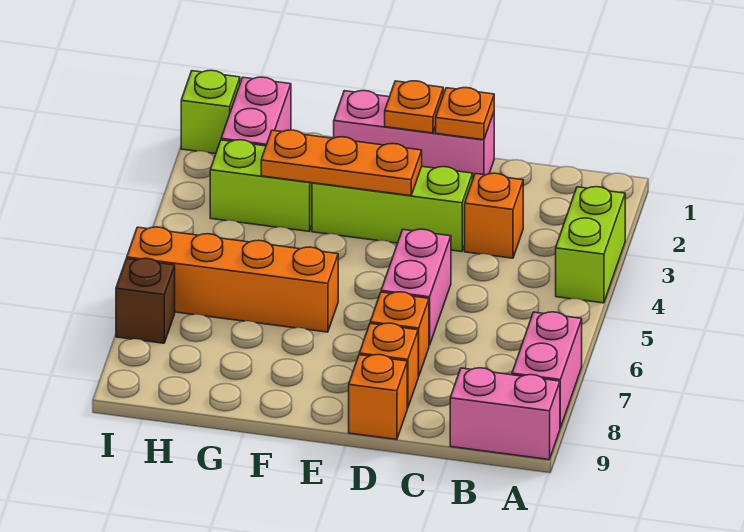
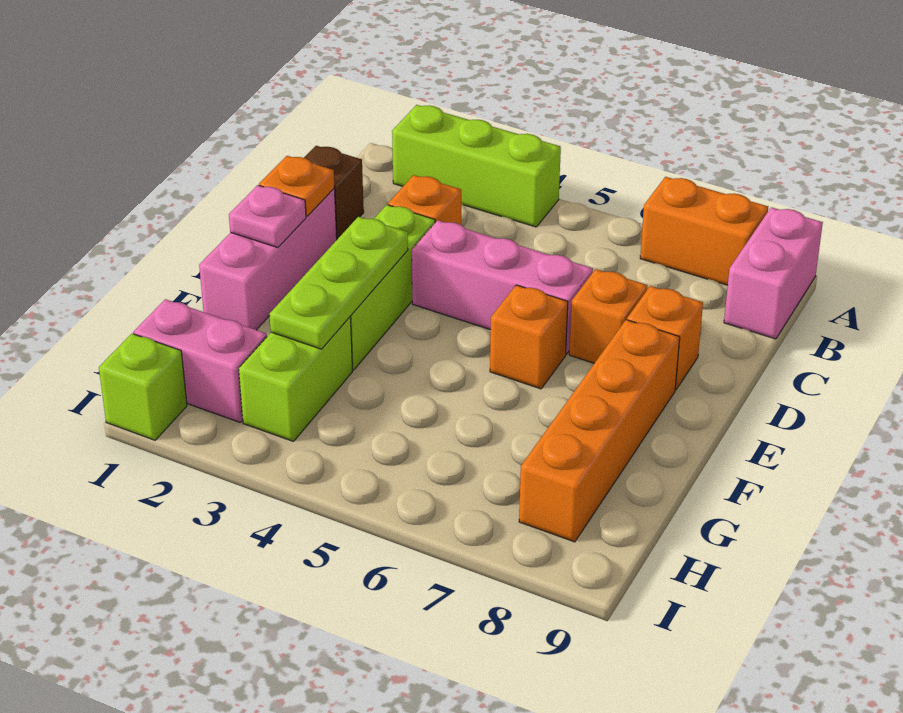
lime 1x2 brick [556,187,625,303] -> lime 1x3 brick [392,105,561,227]
pink 1x2 brick [512,312,582,428] -> orange 1x2 brick [640,177,768,285]
pink 1x2 brick [381,229,451,345] -> pink 1x3 brick [412,220,593,354]
orange 1x1 brick [349,355,407,440] -> orange 1x1 brick moved to [490,285,568,389]
orange 1x1 plate [385,81,443,133] -> pink 1x1 plate [229,185,306,248]
orange 1x3 plate [261,130,422,196] -> lime 1x3 plate [270,217,408,349]
orange 1x4 brick [127,227,338,332] -> orange 1x4 brick moved to [519,320,680,542]
brown 1x1 brick [116,258,175,343] -> brown 1x1 brick moved to [304,146,364,239]

